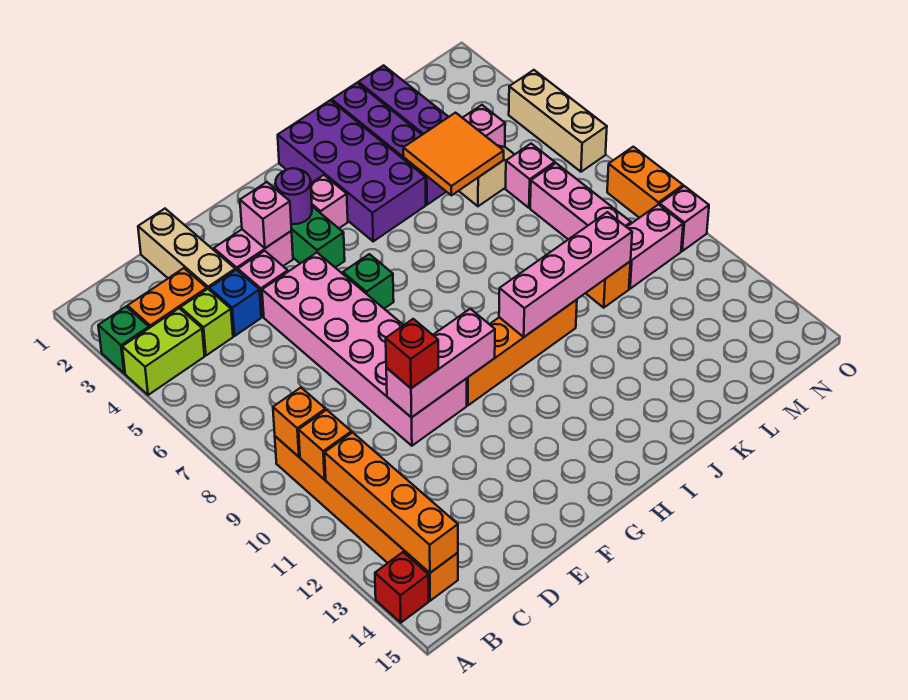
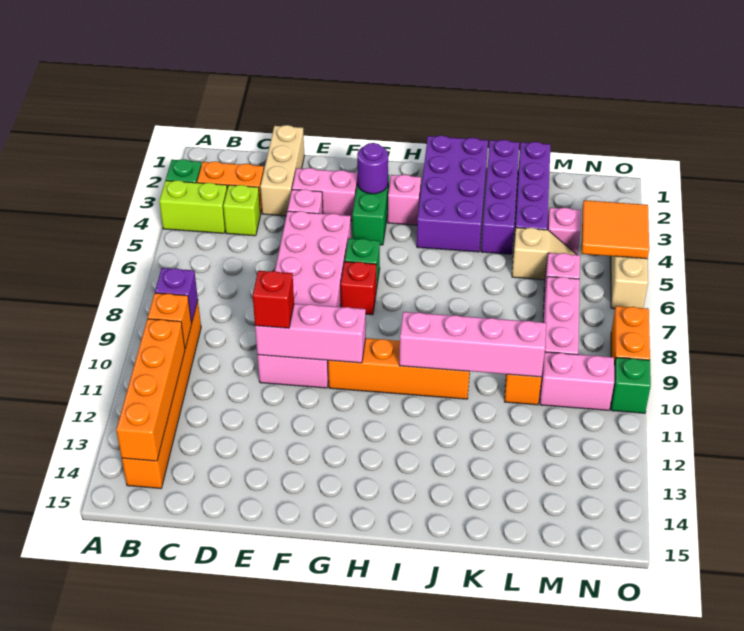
red 1x1 brick [375,552,429,623] -> red 1x1 brick moved to [341,262,376,315]
orange 1x1 brick [273,388,326,457] -> purple 1x1 brick [155,268,198,323]
blue 1x1 brick [209,270,261,336] -> none
pink 1x1 brick [240,182,291,248] -> none
orange 2x2 tile [403,113,504,195] -> orange 2x2 tile moved to [582,200,649,259]
pink 1x1 brick [660,186,709,251] -> green 1x1 brick [611,358,651,413]

